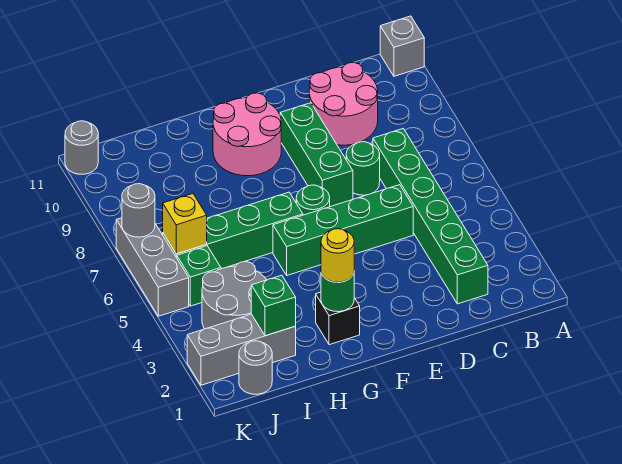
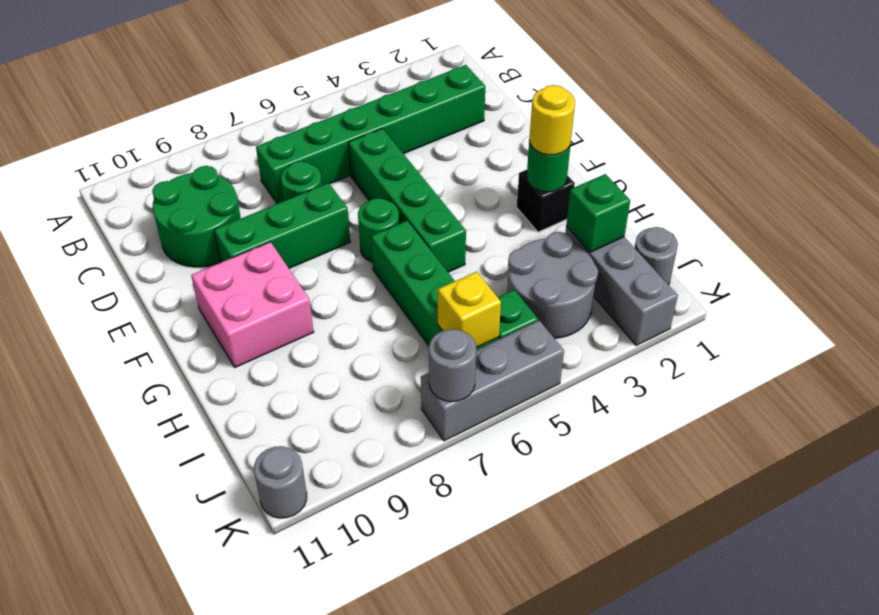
grey 1x1 brick [380,16,424,76] -> none
pink 2x2 round brick [309,62,378,145] -> green 2x2 round brick [152,166,241,267]
pink 2x2 round brick [213,93,281,176] -> pink 2x2 brick [191,242,314,367]

